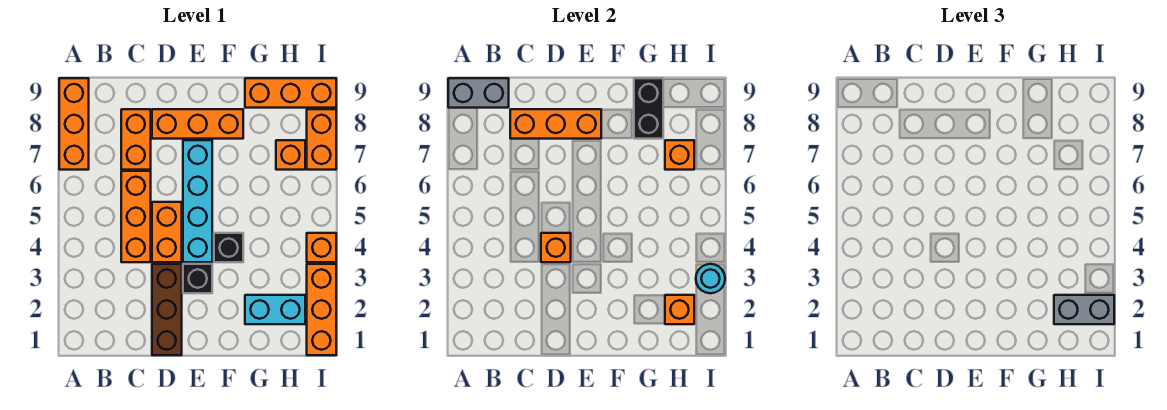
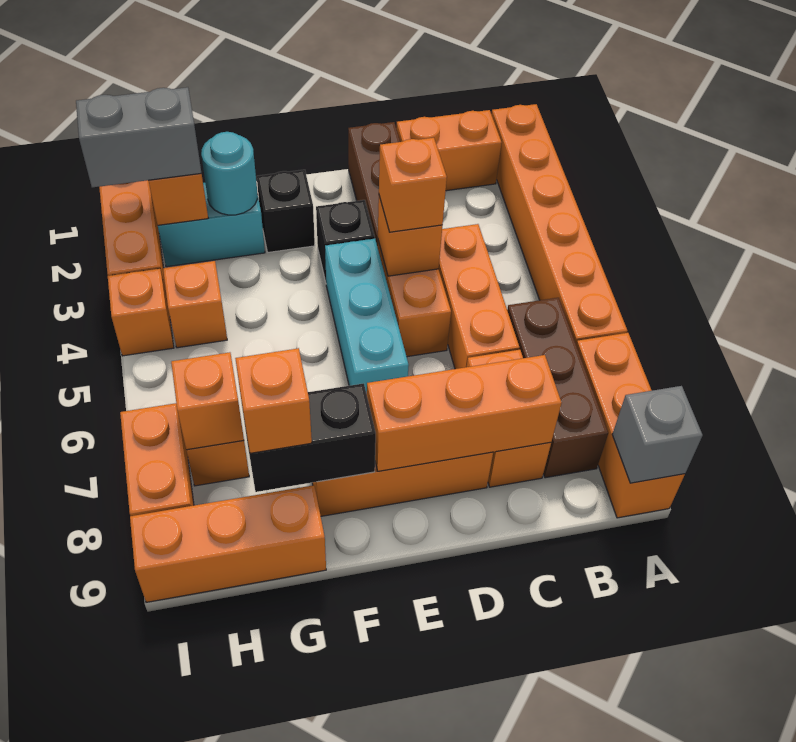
none -> orange 1x6 brick [491,104,627,344]
grey 1x2 brick [448,78,509,108] -> grey 1x1 brick [612,386,702,483]
none -> orange 1x2 brick [396,110,502,191]
none -> brown 1x3 brick [507,298,608,478]
none -> orange 1x1 brick [379,138,447,232]
cyan 1x4 brick [183,140,212,262] -> cyan 1x3 brick [325,239,409,394]
black 1x1 brick [214,233,243,262] -> black 1x1 brick moved to [257,170,315,252]
black 1x2 brick [634,78,663,139] -> black 1x2 brick turned to [243,383,376,492]
none -> orange 1x1 brick [235,348,312,453]
none -> orange 1x1 brick [163,261,227,348]
cyan 1x1 round brick [696,264,725,293] -> cyan 1x1 round brick moved to [201,132,258,215]

